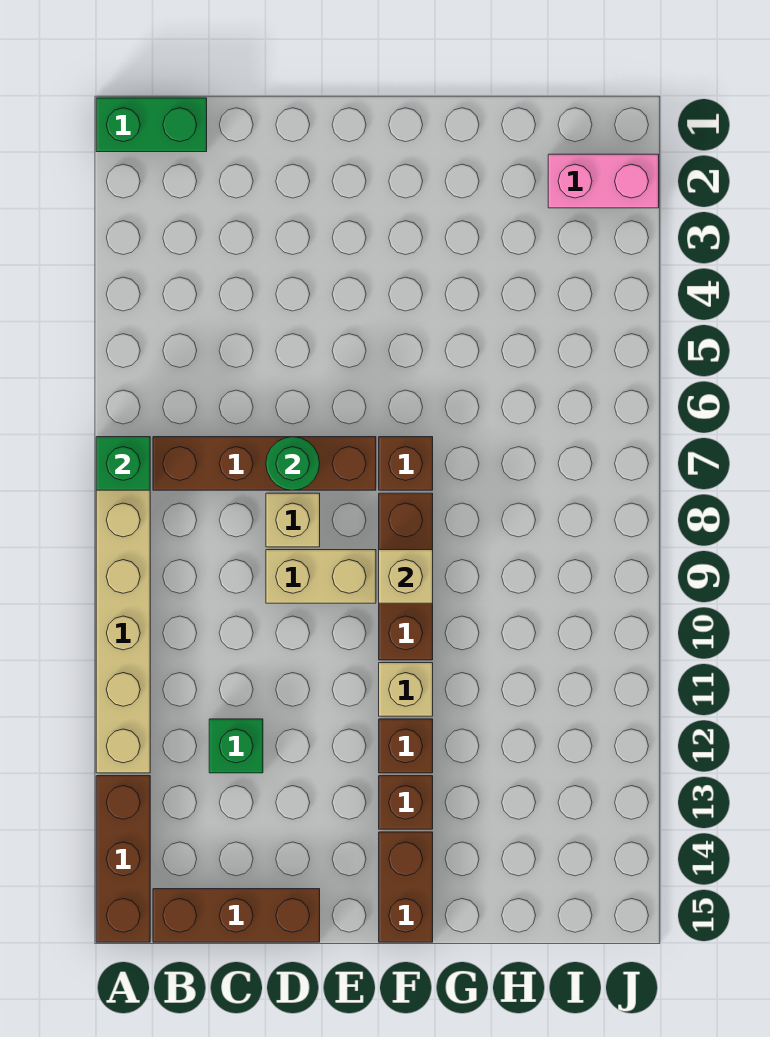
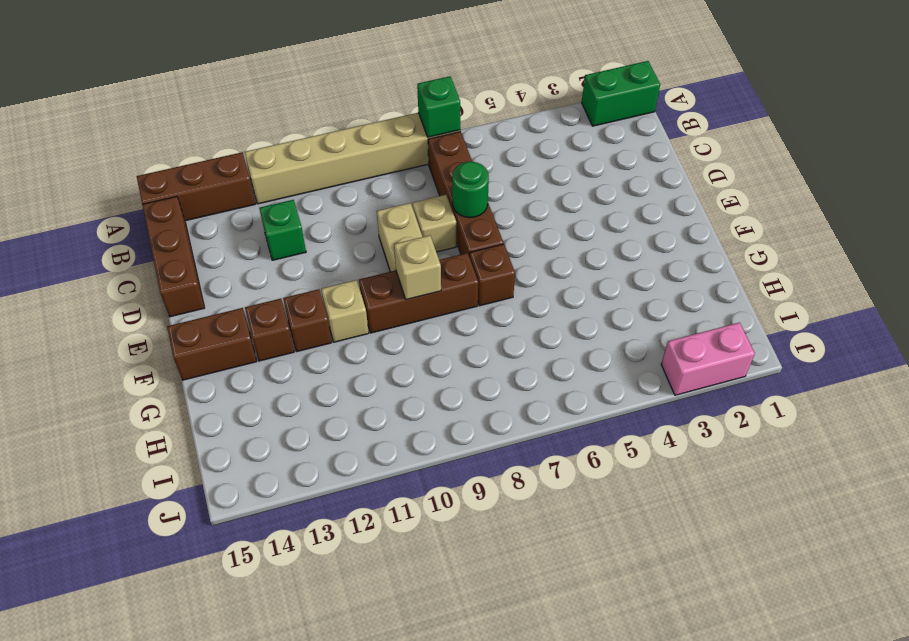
green 1x2 brick [96,98,207,152] -> green 1x2 brick turned to [582,61,660,126]
pink 1x2 brick [548,154,659,208] -> pink 1x2 brick turned to [661,323,755,395]

